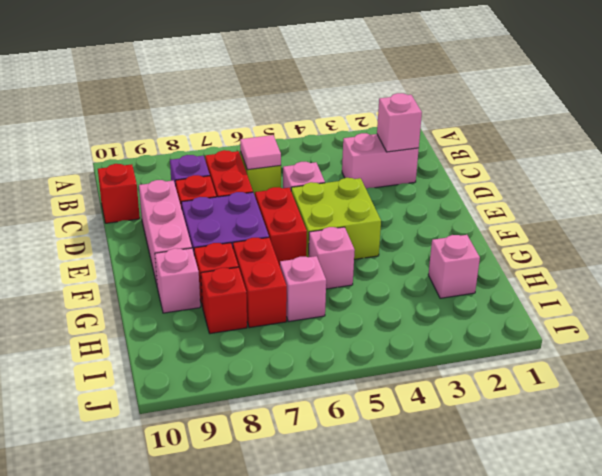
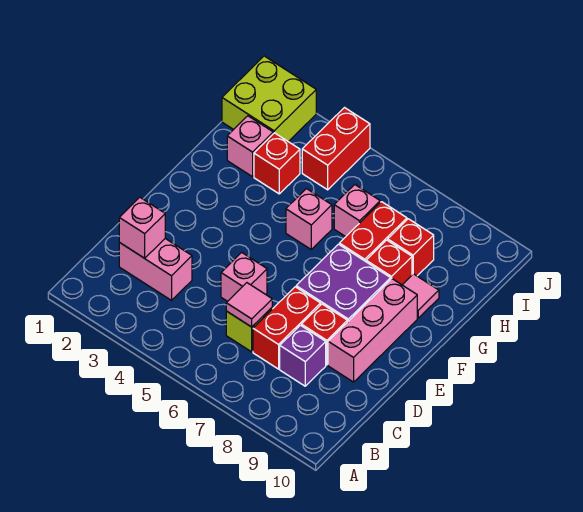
red 1x1 brick [98,164,140,223] -> red 1x1 brick moved to [254,133,300,194]
lime 2x2 brick [291,178,381,259] -> lime 2x2 brick moved to [222,56,316,142]
red 1x2 brick [255,187,307,266] -> red 1x2 brick moved to [302,108,370,190]
pink 1x1 brick [155,248,200,313] -> pink 1x1 tile [403,274,439,318]

